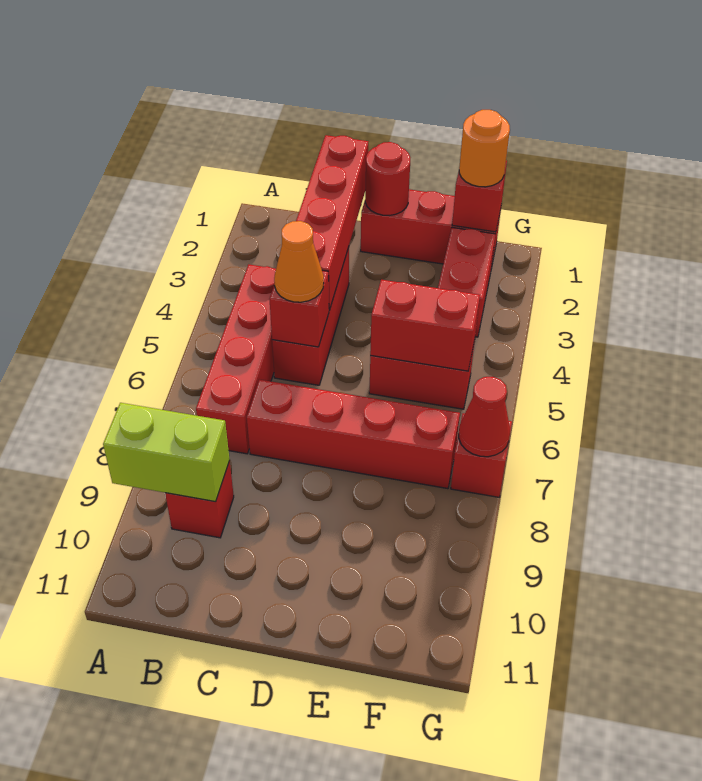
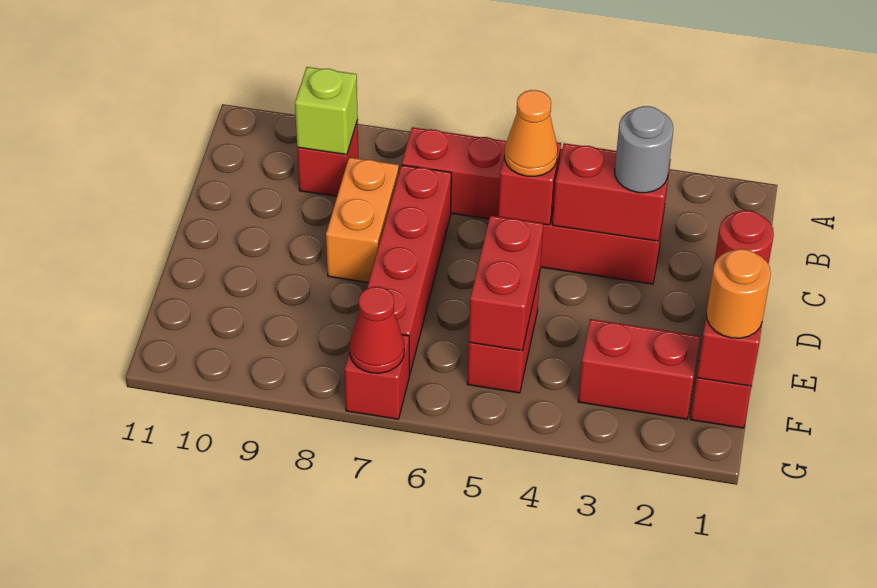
lime 1x2 brick [103,403,230,502] -> lime 1x1 brick [295,67,358,155]
red 1x4 brick [296,135,368,310] -> red 1x2 brick [552,143,671,241]
none -> grey 1x1 round brick [615,106,673,193]
none -> orange 1x2 brick [326,157,399,283]

